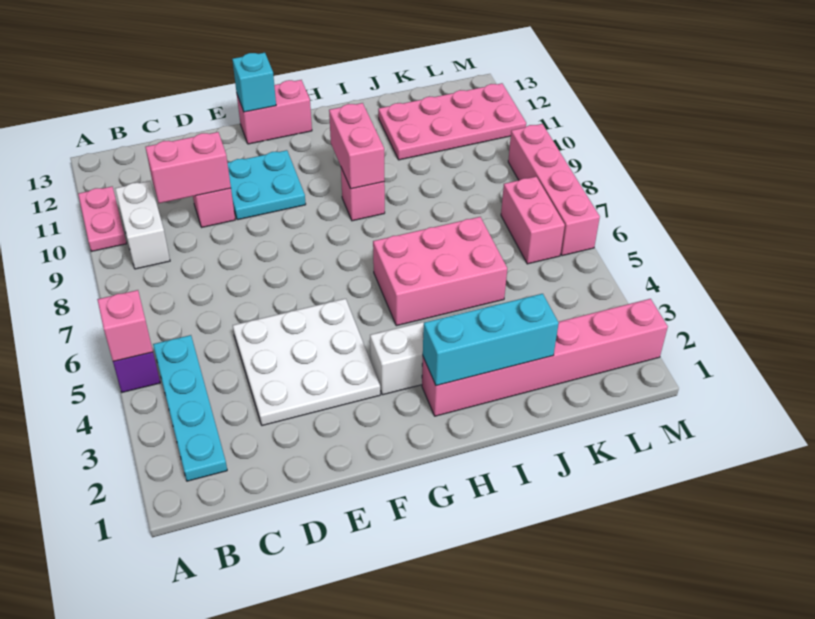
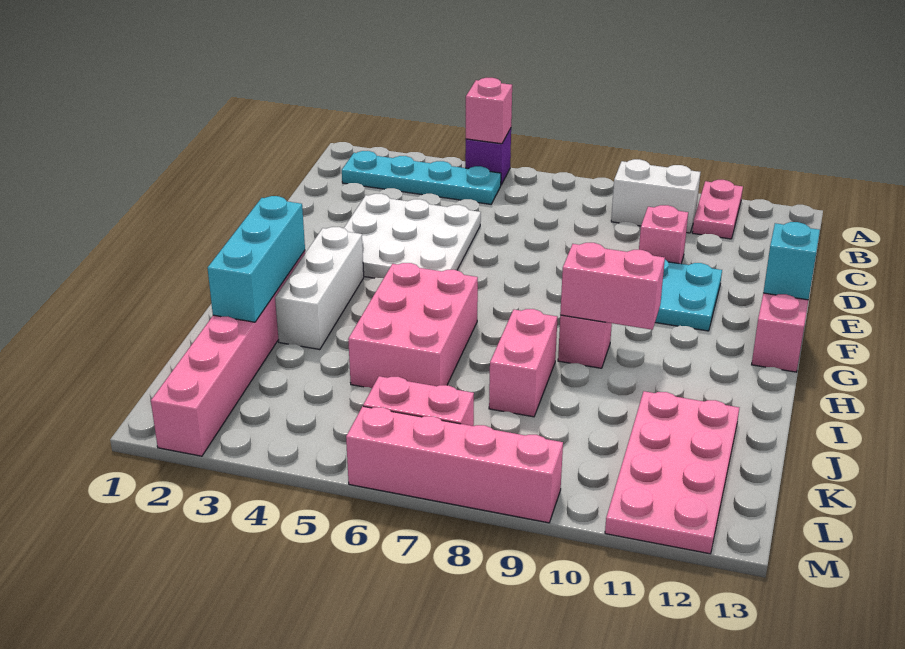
pink 1x2 plate [78,187,126,252] -> pink 1x2 plate turned to [692,180,743,239]
pink 1x2 brick [145,132,231,203] -> pink 1x2 brick moved to [489,309,558,417]

